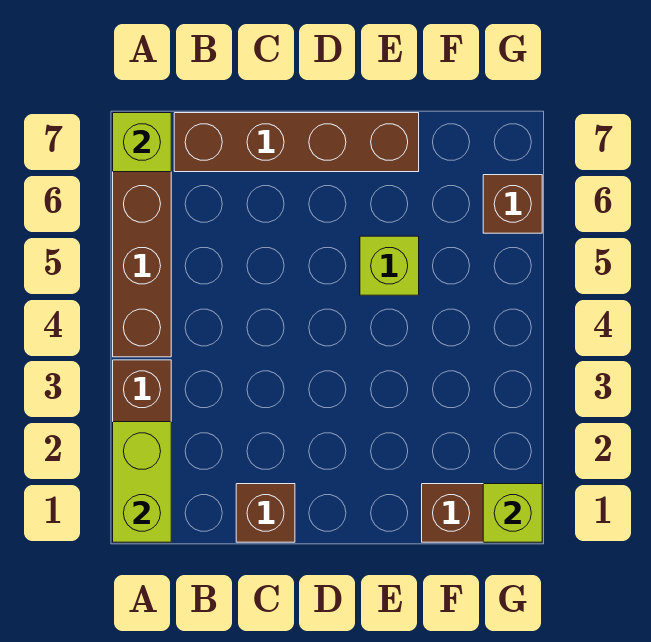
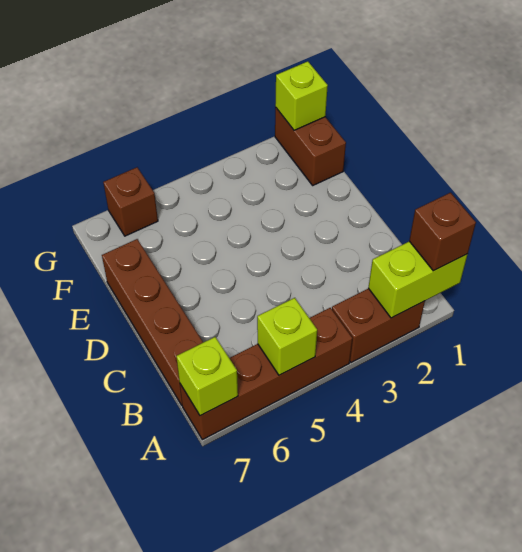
brown 1x1 brick [236,484,295,542] -> brown 1x1 brick moved to [409,193,476,271]
lime 1x1 brick [360,236,419,295] -> lime 1x1 brick moved to [257,298,317,375]

